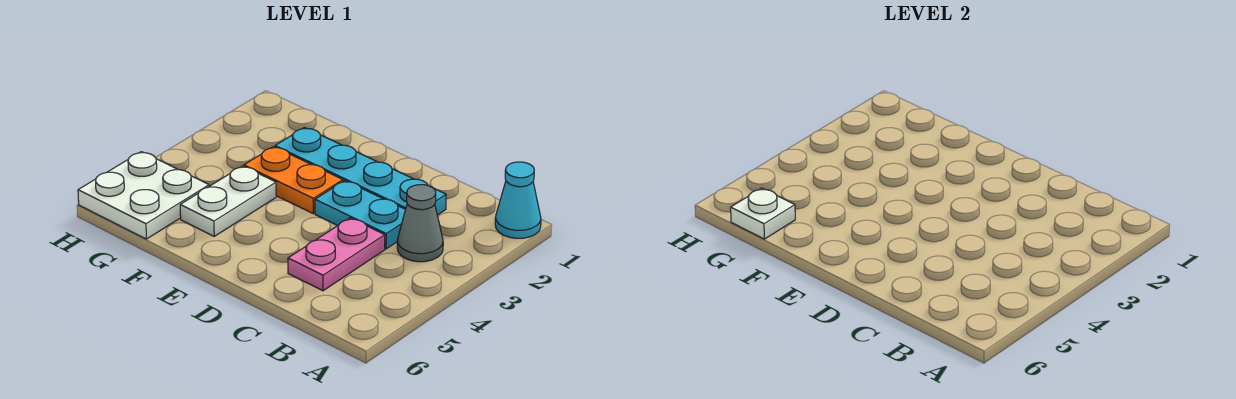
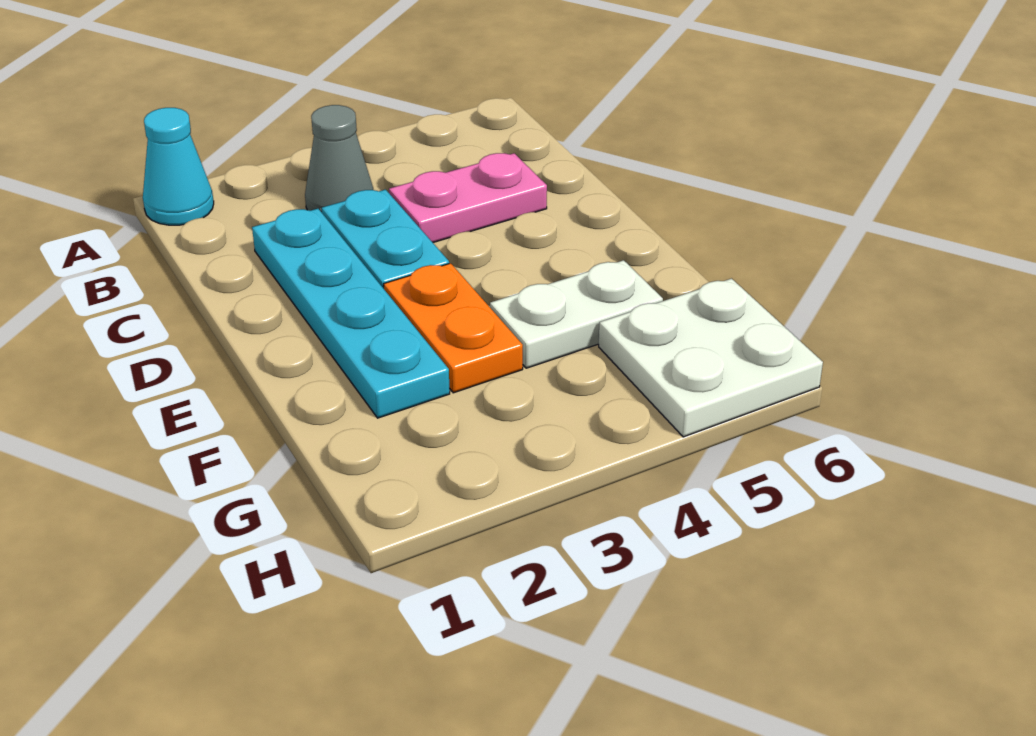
white 1x1 plate [731,188,795,239] -> none

